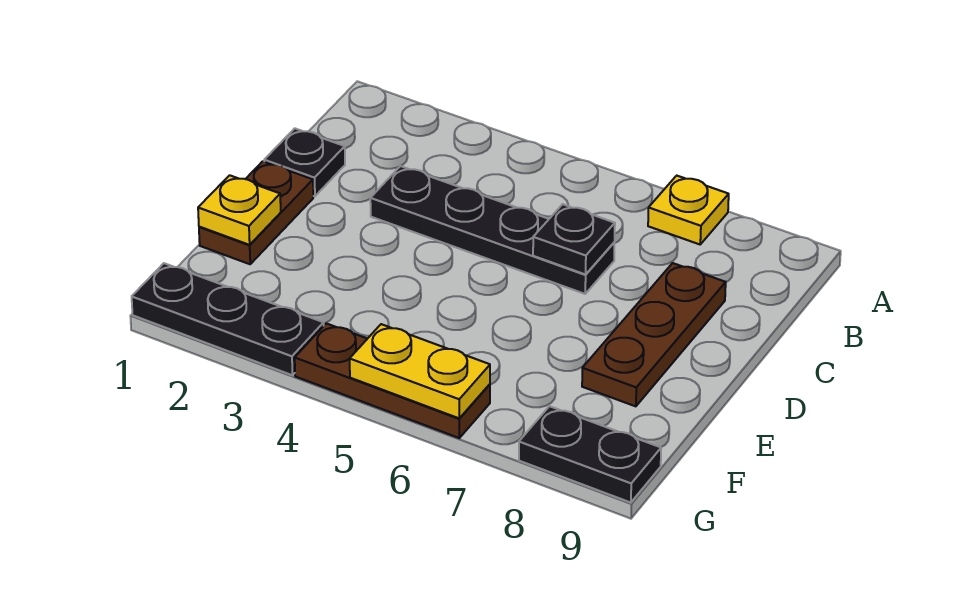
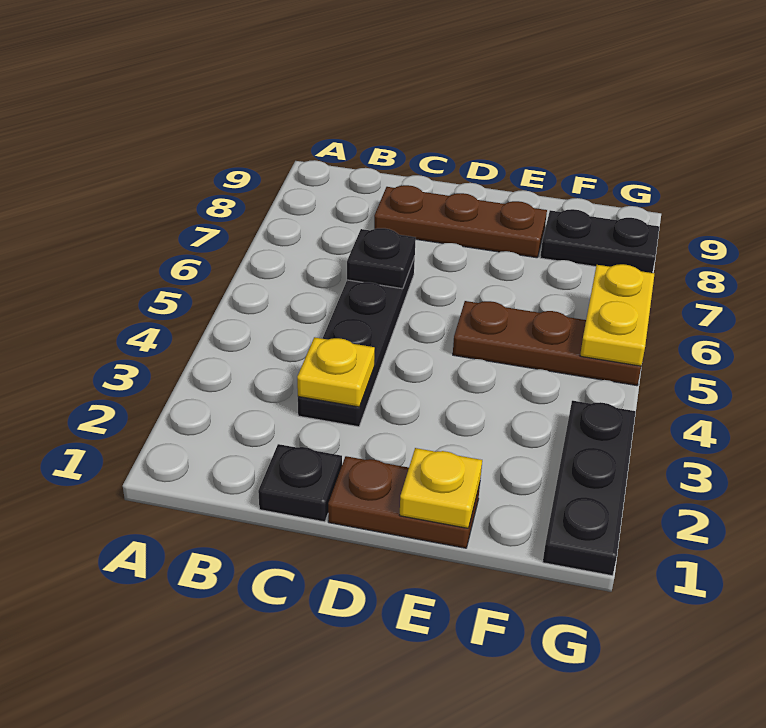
yellow 1x1 plate [648,176,729,244] -> yellow 1x1 plate moved to [297,337,375,407]
brown 1x3 plate [295,323,490,438] -> brown 1x3 plate turned to [453,301,641,386]
black 1x2 plate [519,406,661,503] -> black 1x2 plate turned to [540,209,659,273]

